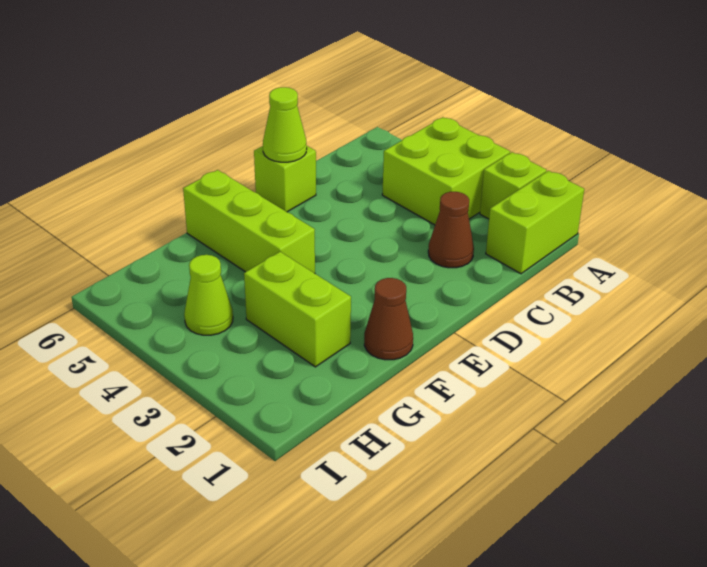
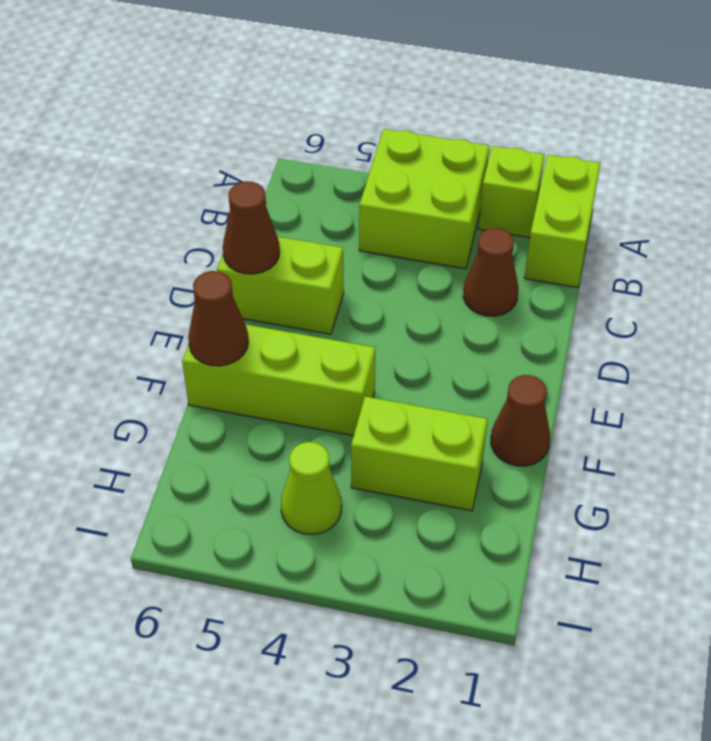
lime 1x1 brick [254,146,316,212] -> lime 1x2 brick [217,237,344,334]
lime 1x1 cone [263,87,307,162] -> brown 1x1 cone [223,181,280,274]
none -> brown 1x1 cone [188,271,248,366]

